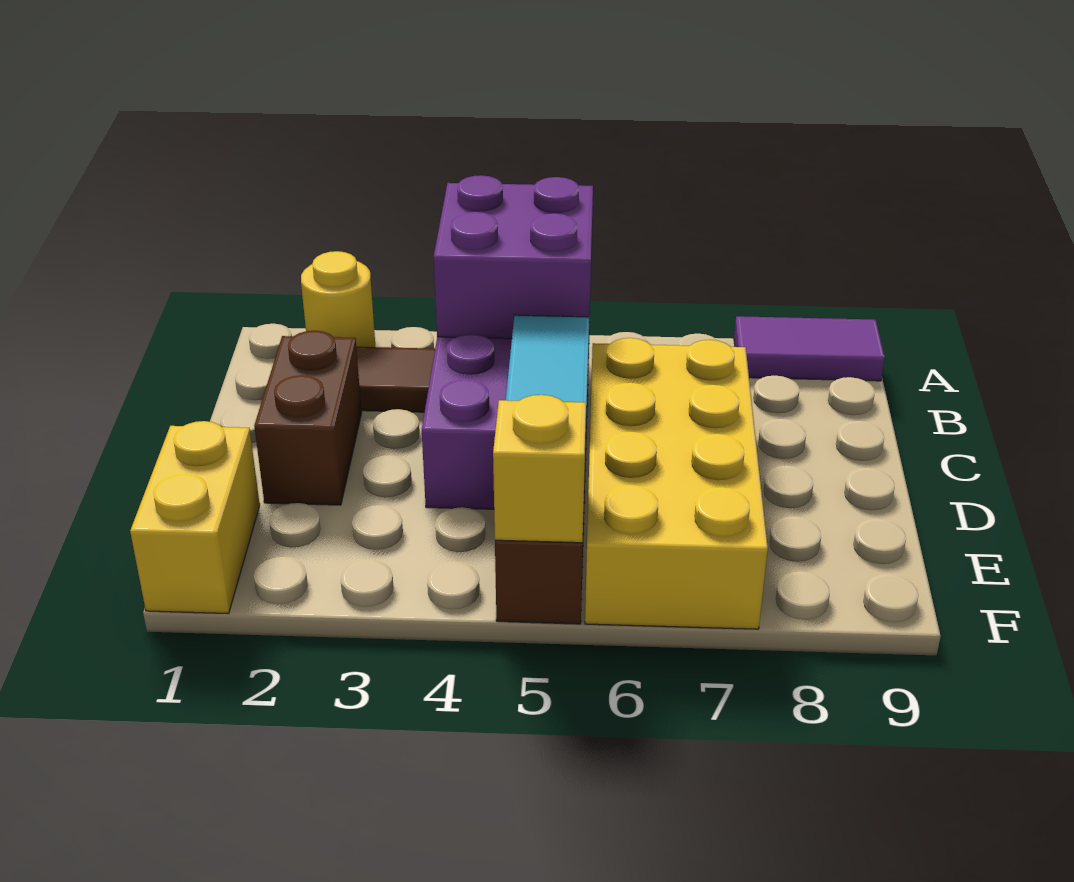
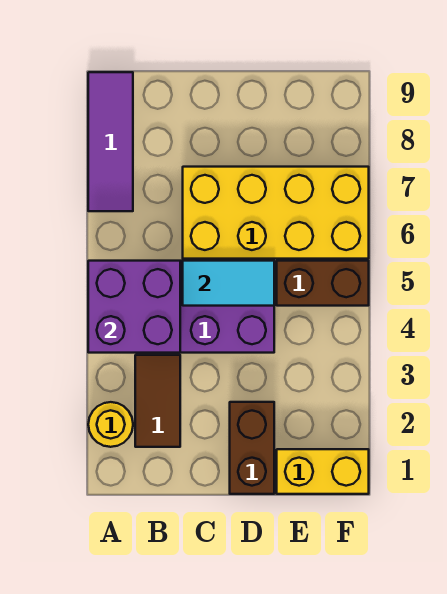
purple 1x2 tile [734,316,885,381] -> purple 1x3 tile [88,72,133,211]
brown 1x2 brick [254,331,362,505] -> brown 1x2 brick turned to [230,402,274,494]
yellow 1x1 brick [493,395,586,543] -> none

